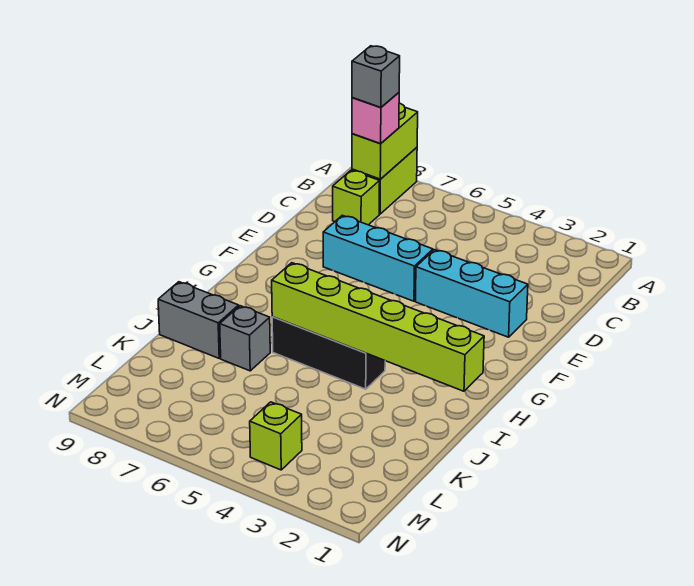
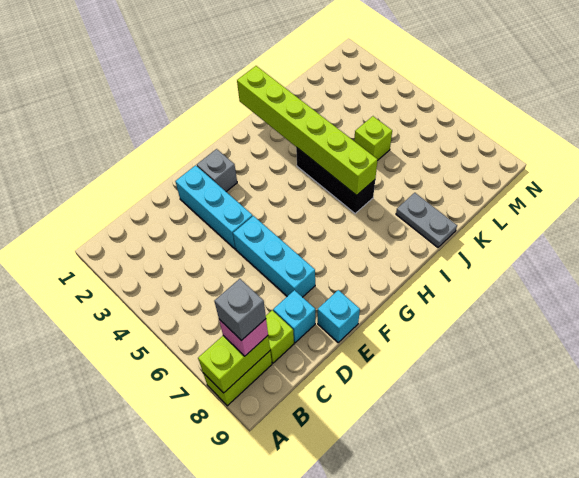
none -> cyan 1x1 brick [273,290,315,343]
none -> cyan 1x1 brick [318,290,360,342]
grey 1x1 brick [220,306,270,371] -> grey 1x1 brick moved to [197,149,237,192]
grey 1x2 brick [158,282,239,358] -> grey 1x2 plate [396,193,457,247]
lime 1x1 brick [250,402,302,470] -> lime 1x1 brick moved to [354,116,392,160]

